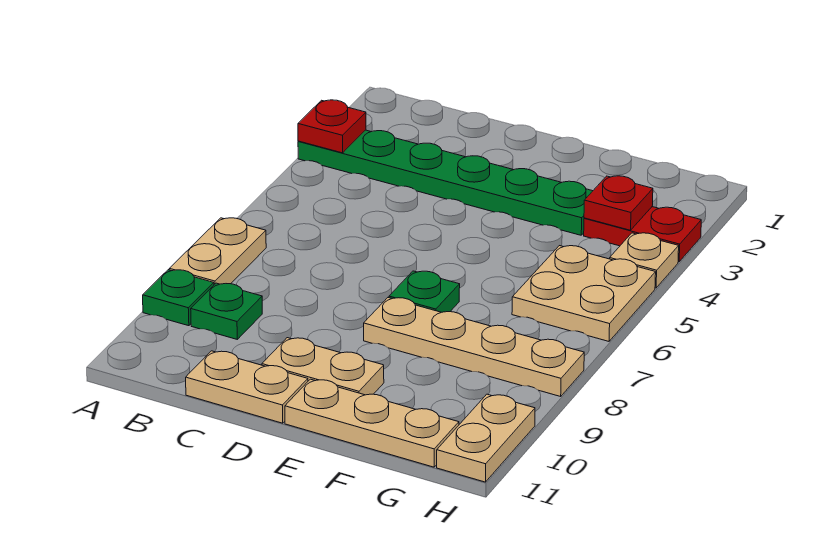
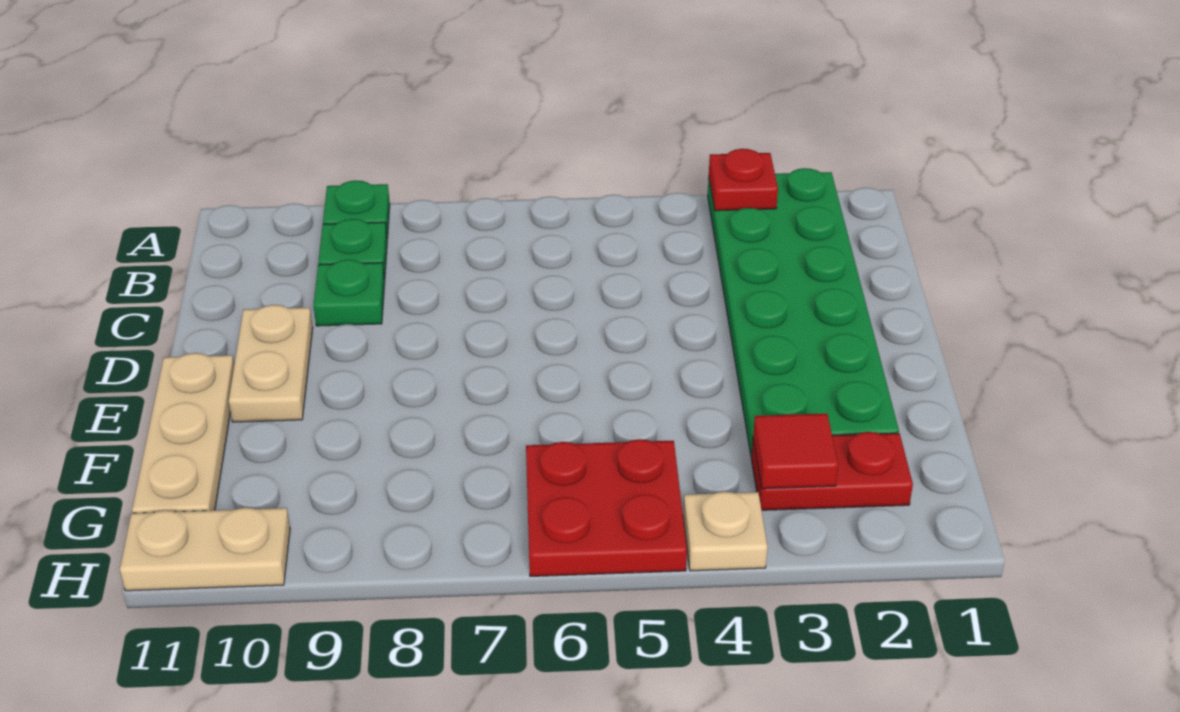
green 1x6 plate [298,130,592,235] -> green 2x6 plate [708,168,899,456]
tan 1x2 plate [169,218,266,285] -> none
tan 1x2 plate [186,351,308,423] -> none
green 1x1 plate [389,271,460,312] -> green 1x1 plate moved to [314,260,385,326]
tan 1x4 plate [364,298,584,396] -> none
red 1x2 plate [584,207,701,262] -> red 1x2 plate turned to [751,432,913,510]
red 1x1 plate [584,176,653,230] -> red 1x1 tile [753,413,838,489]
tan 2x2 plate [512,246,656,341] -> red 2x2 plate [526,439,687,576]

